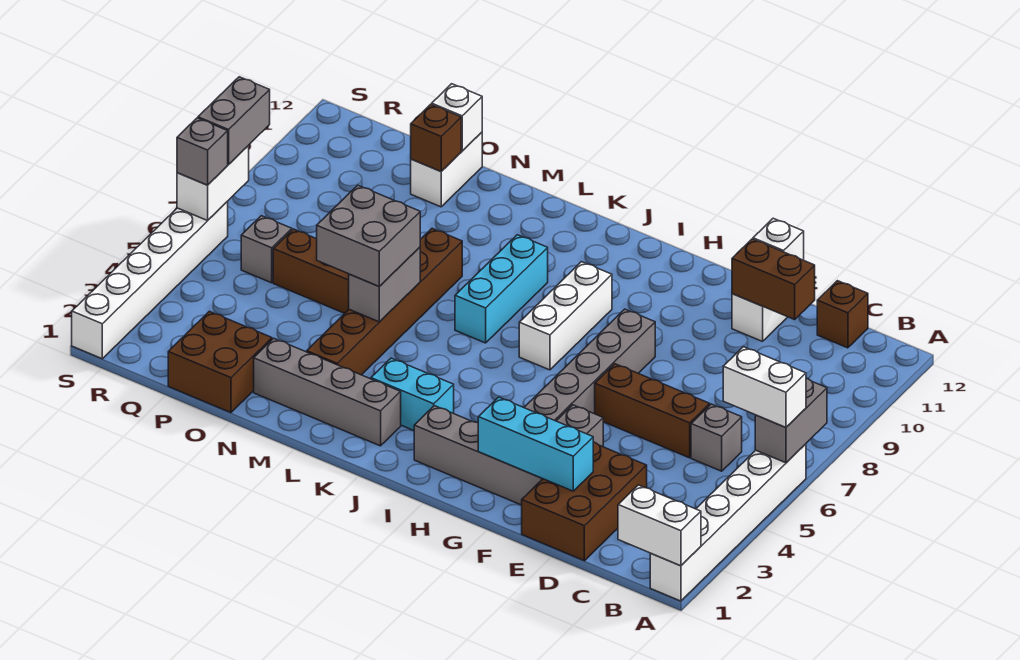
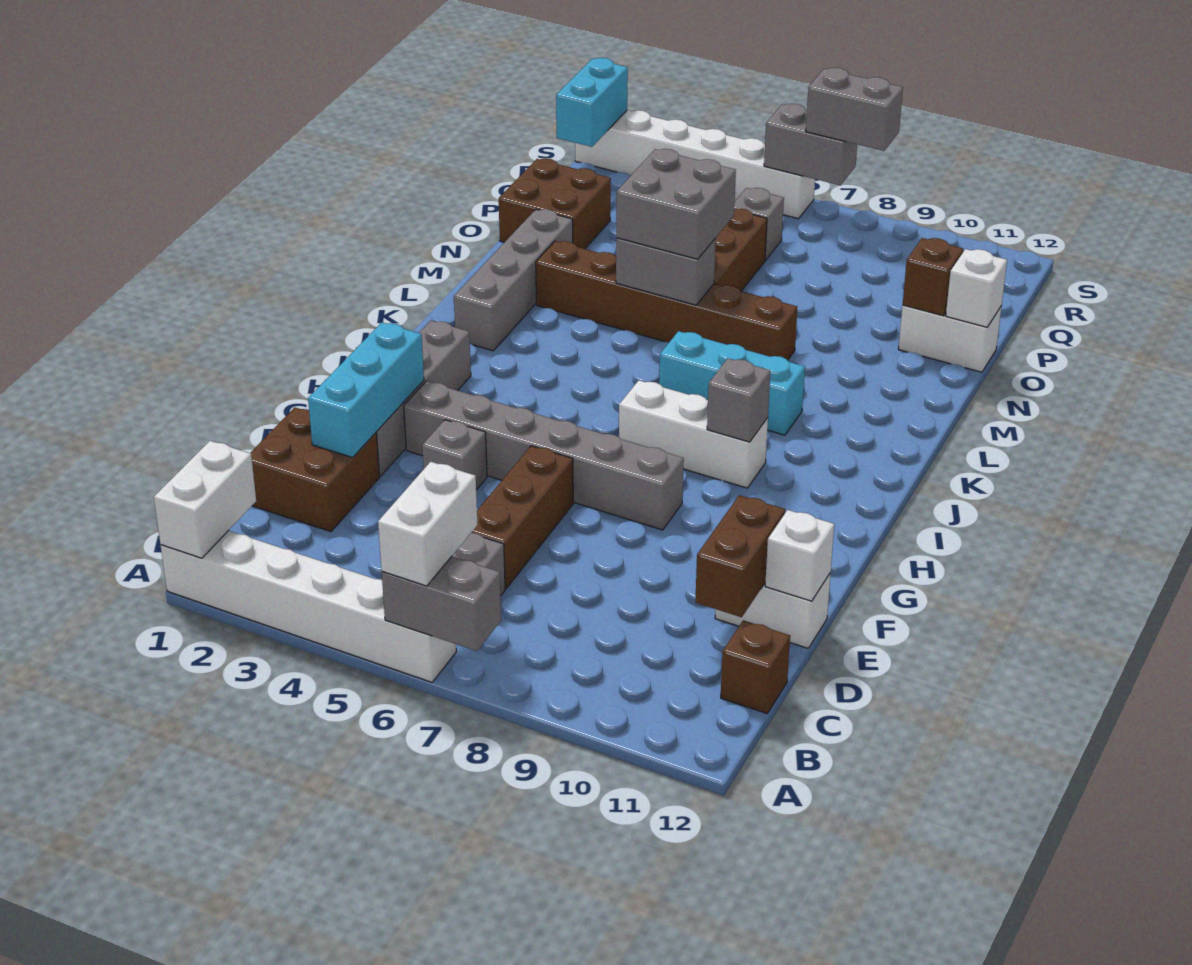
brown 2x3 brick [522,442,647,561] -> brown 2x2 brick [251,407,379,532]
cyan 1x2 brick [371,358,454,430] -> cyan 1x2 brick moved to [556,58,628,147]
white 1x2 brick [177,146,249,221] -> grey 1x2 brick [764,104,857,185]
grey 1x1 brick [177,118,228,185] -> grey 1x1 brick moved to [707,358,770,442]

